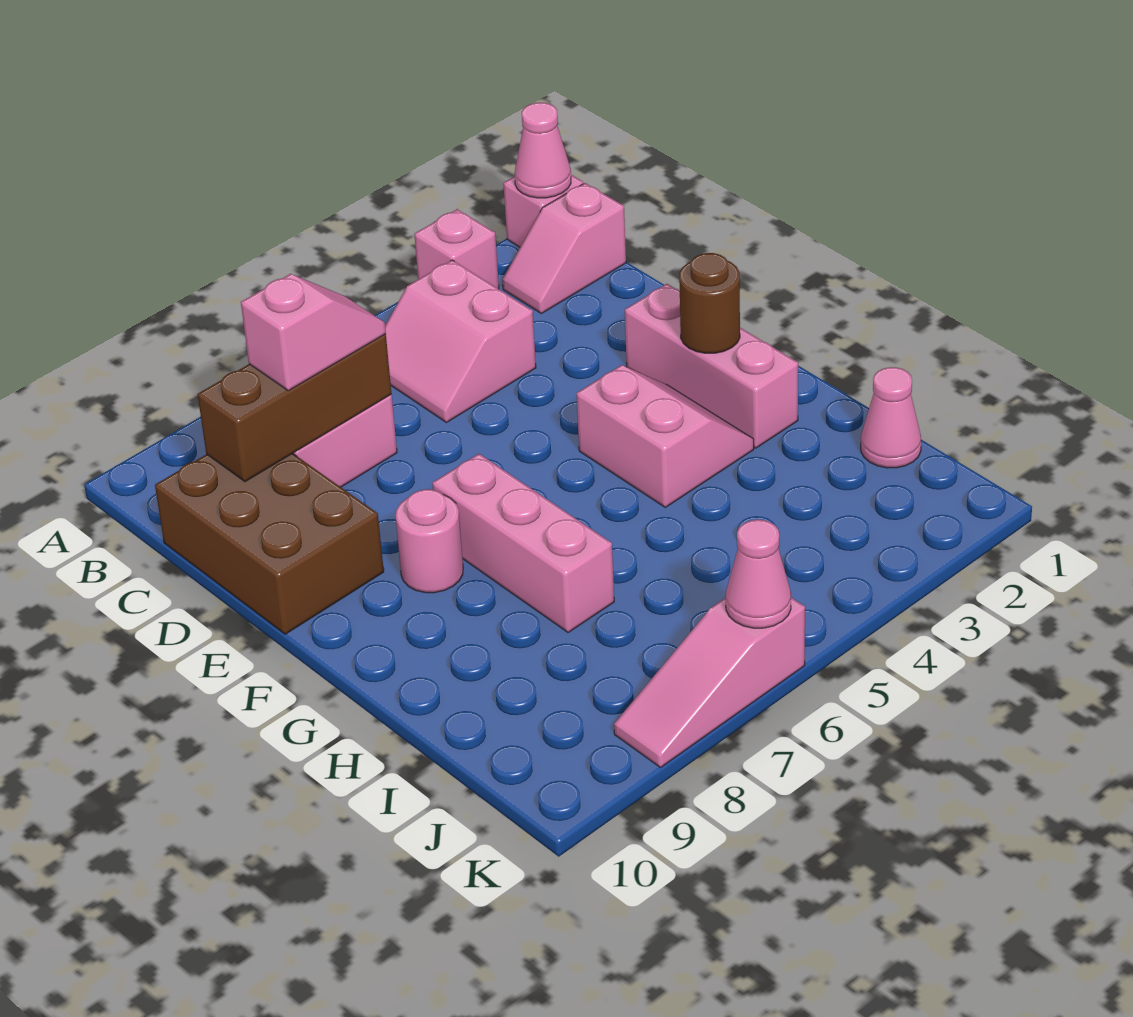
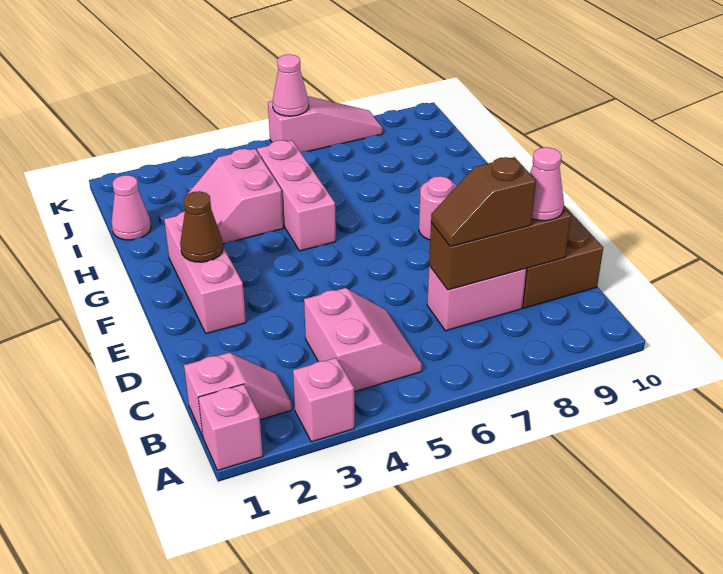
pink 1x1 cone [515,103,571,198] -> pink 1x1 cone moved to [530,147,564,221]
pink 1x2 slope [241,274,386,391] -> brown 1x2 slope [431,157,536,247]
brown 1x1 round brick [679,253,740,353] -> brown 1x1 cone [180,191,223,262]
pink 2x2 slope [576,365,754,507] -> pink 2x2 slope moved to [188,149,283,244]
pink 1x3 brick [432,454,614,633] -> pink 1x3 brick moved to [257,140,336,251]

